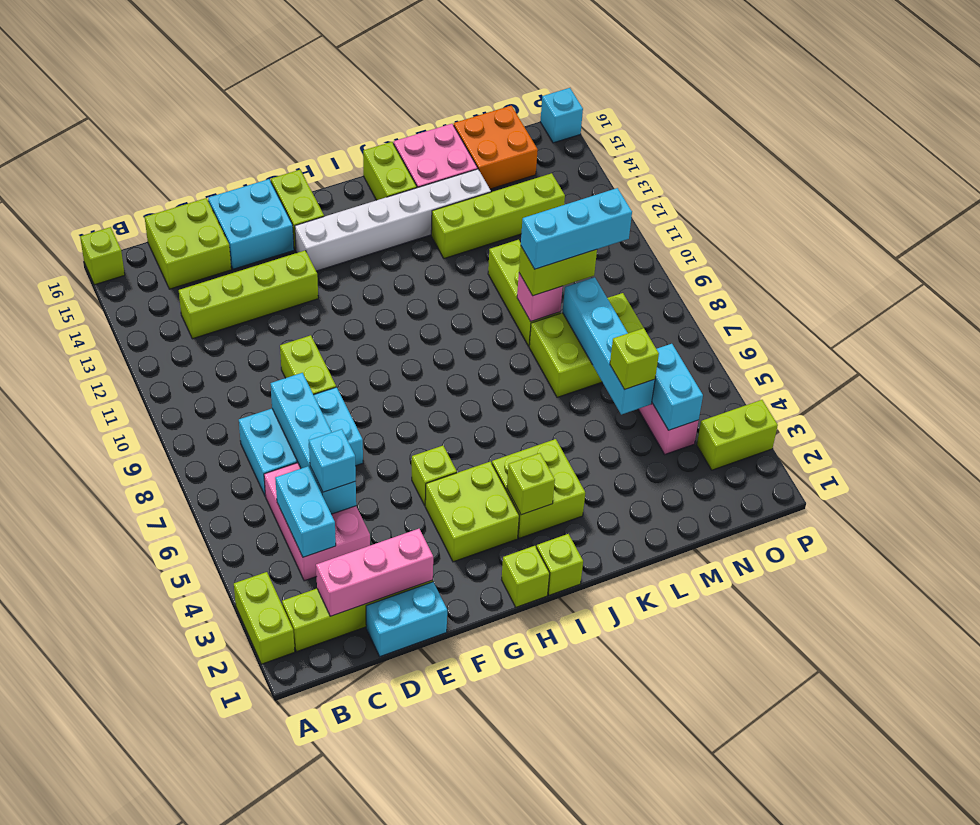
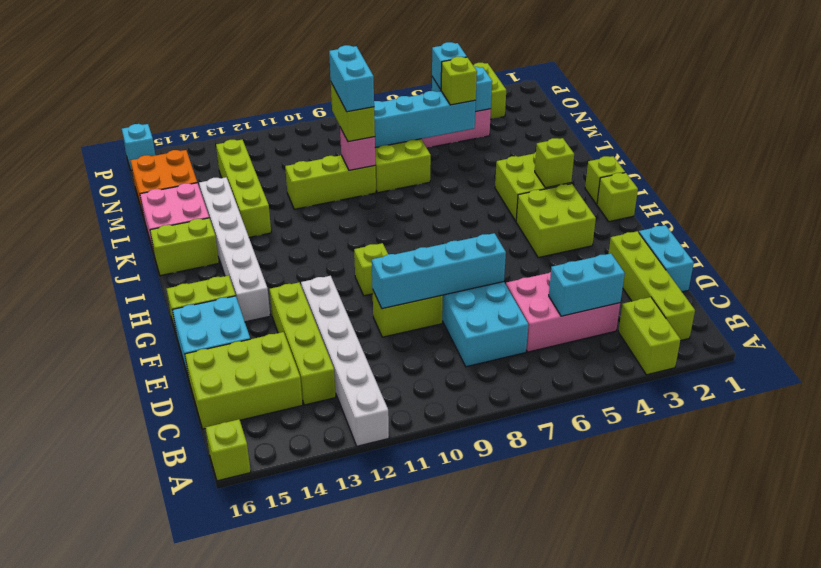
lime 1x2 brick [234,572,295,664] -> lime 1x2 brick turned to [618,297,681,375]
none -> white 1x6 brick [301,276,389,446]
pink 1x3 brick [316,529,433,616] -> none
lime 2x2 brick [145,198,231,289] -> lime 2x3 brick [185,332,303,429]
cyan 1x4 brick [271,373,356,514] -> cyan 1x4 brick moved to [372,233,506,309]
cyan 1x1 brick [309,429,356,492] -> cyan 1x1 brick moved to [432,42,467,90]
lime 1x1 brick [412,446,457,505] -> lime 1x1 brick moved to [354,243,388,296]
cyan 1x3 brick [521,188,632,269] -> cyan 1x2 brick [329,45,374,112]

